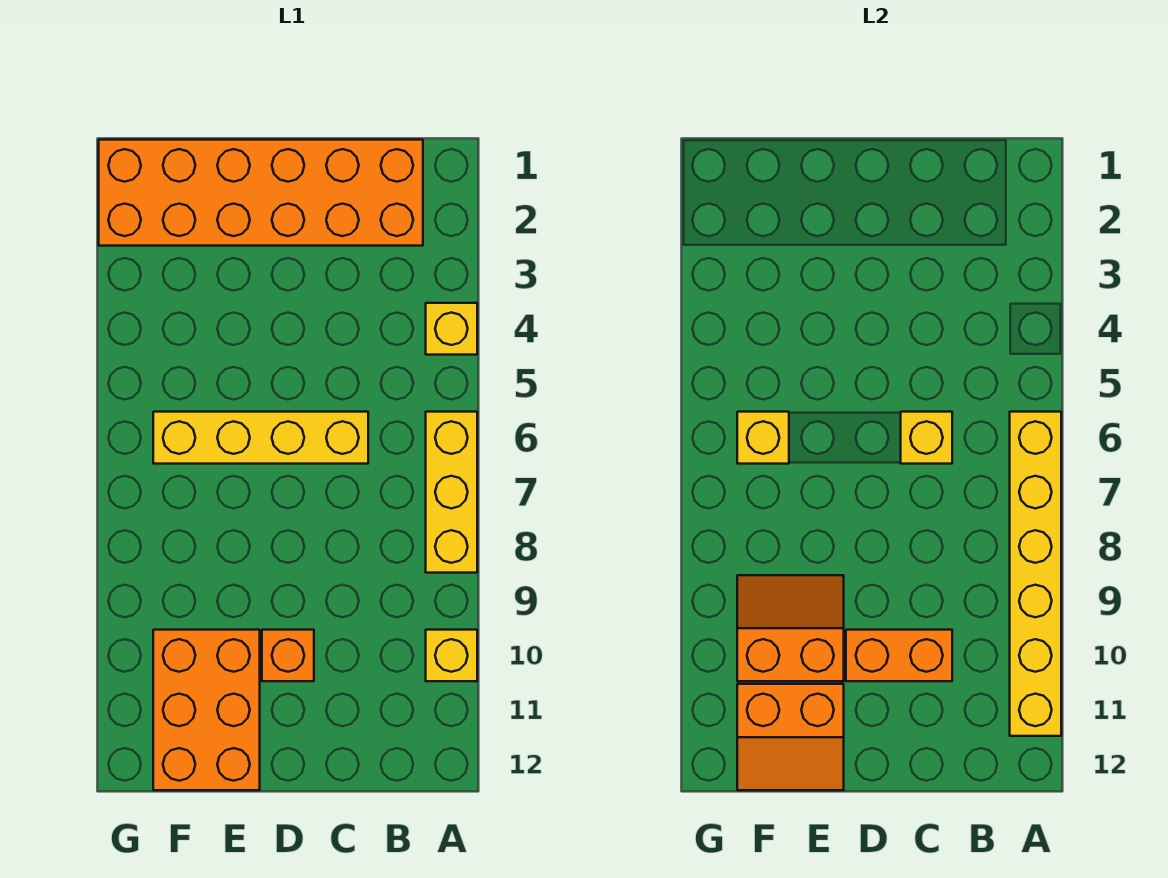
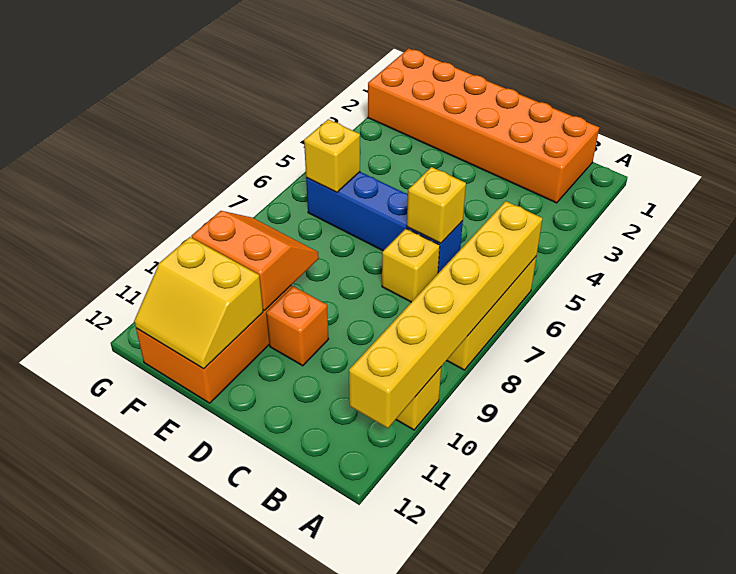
yellow 1x1 brick [426,303,477,355] -> yellow 1x1 brick moved to [382,229,440,302]
yellow 1x4 brick [153,412,368,464] -> blue 1x4 brick [306,172,463,273]
orange 1x2 brick [846,630,952,681] -> none
orange 2x2 slope [737,684,844,790] -> yellow 2x2 slope [134,237,263,369]

